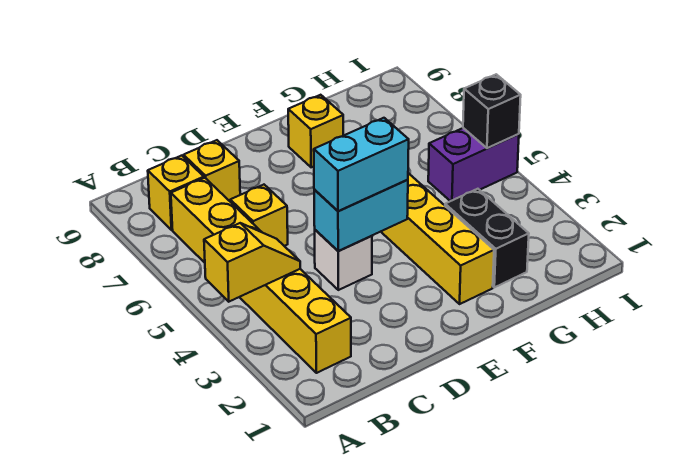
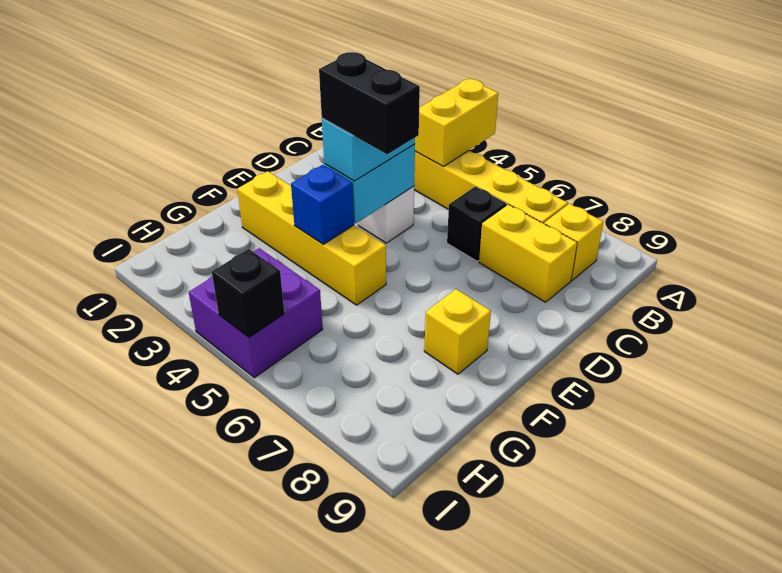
yellow 1x2 slope [204,223,300,302] -> yellow 1x2 brick [415,79,498,166]
yellow 1x1 brick [230,185,288,246] -> black 1x1 brick [447,186,507,261]
yellow 1x1 brick [183,140,240,201] -> yellow 1x2 brick [479,205,577,302]
none -> blue 1x1 brick [291,165,354,244]
black 1x2 brick [445,189,529,287] -> black 1x2 brick moved to [319,52,420,154]
purple 1x2 brick [428,128,519,201] -> purple 2x2 brick [189,248,323,378]

